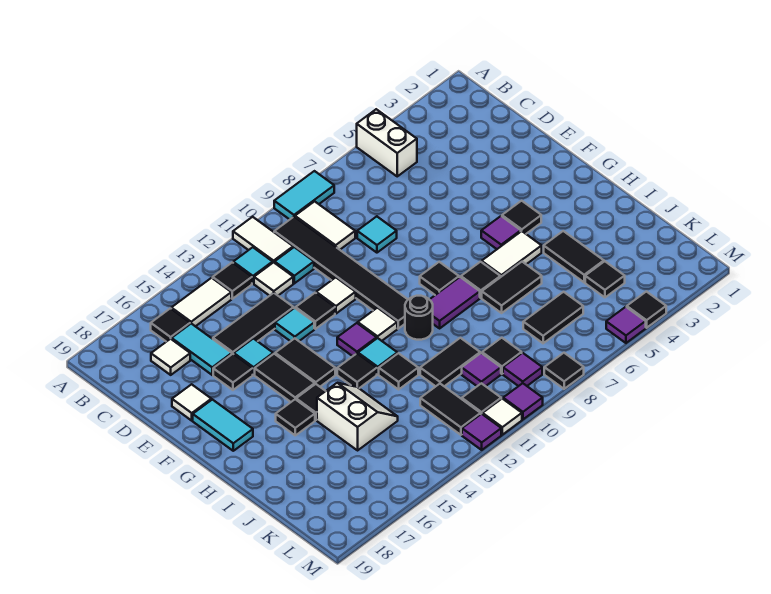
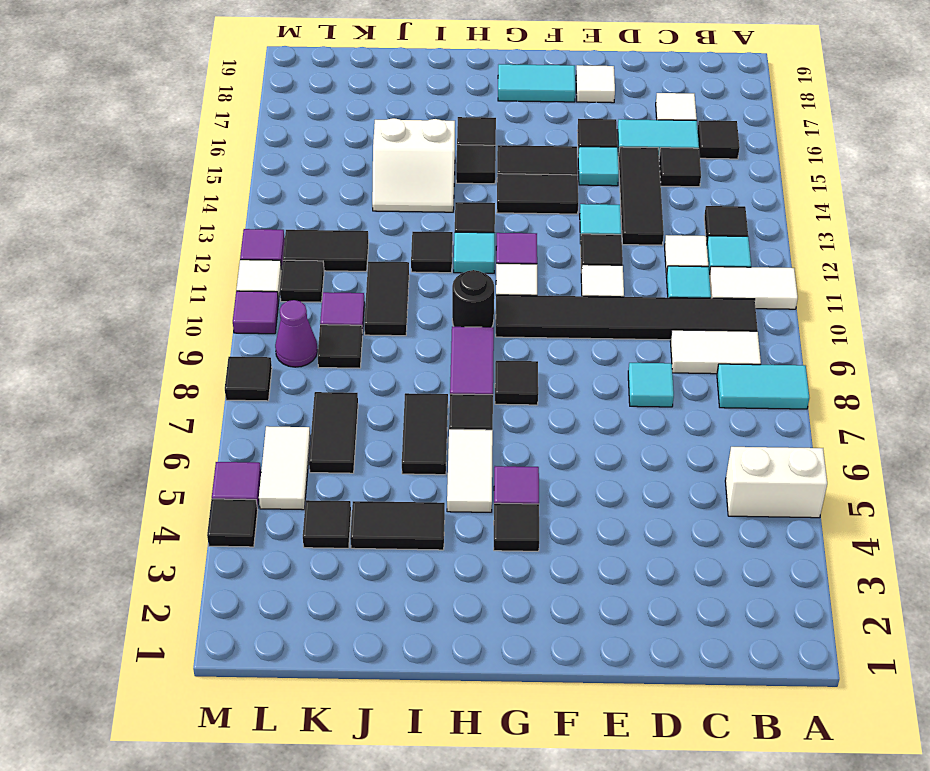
cyan 1x2 tile [274,171,334,219] -> cyan 1x2 tile turned to [717,364,809,409]
white 1x2 tile [171,278,231,326] -> white 1x2 tile moved to [259,426,310,510]
none -> black 1x1 tile [659,148,701,187]
purple 1x1 tile [503,353,542,386] -> purple 1x1 cone [275,300,318,367]

